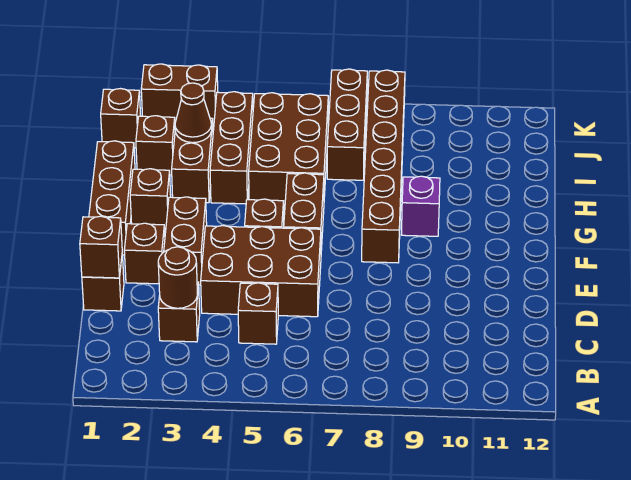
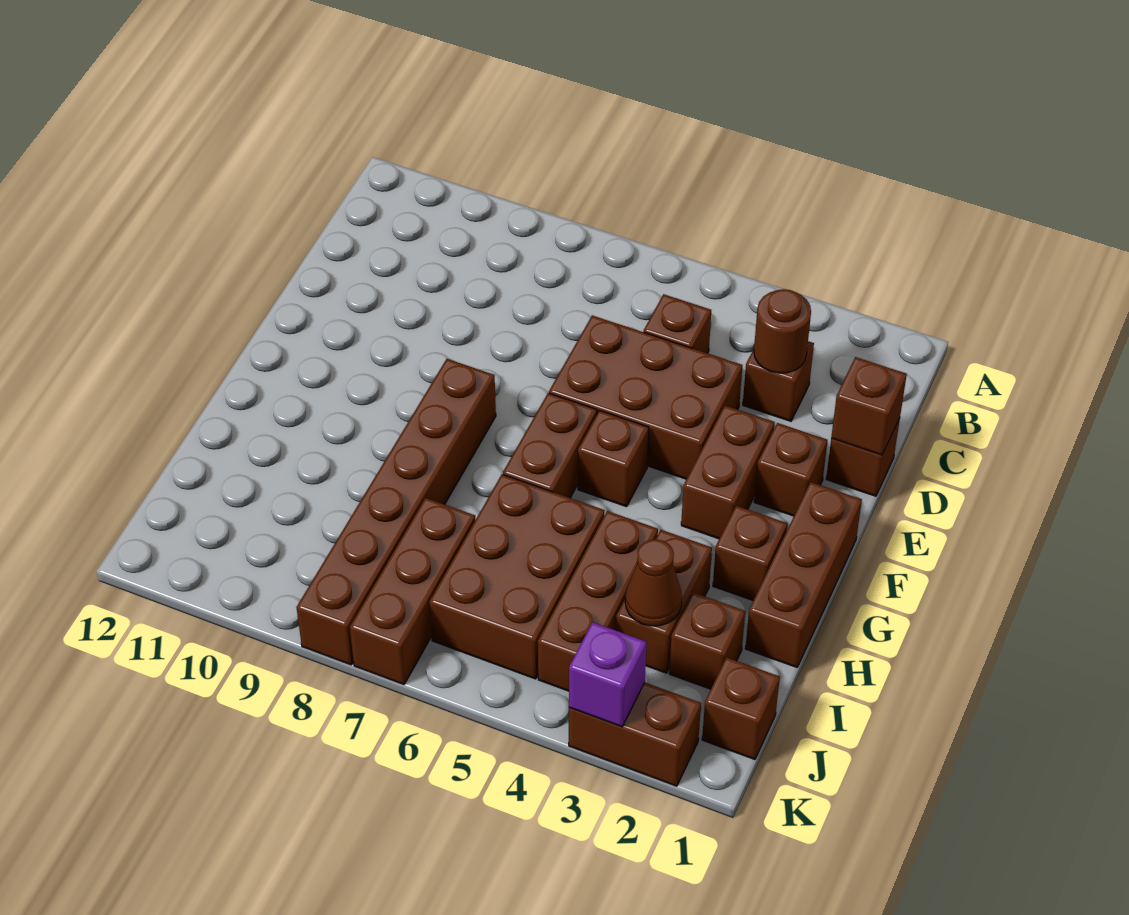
purple 1x1 brick [402,176,440,236] -> purple 1x1 brick moved to [569,622,647,727]

